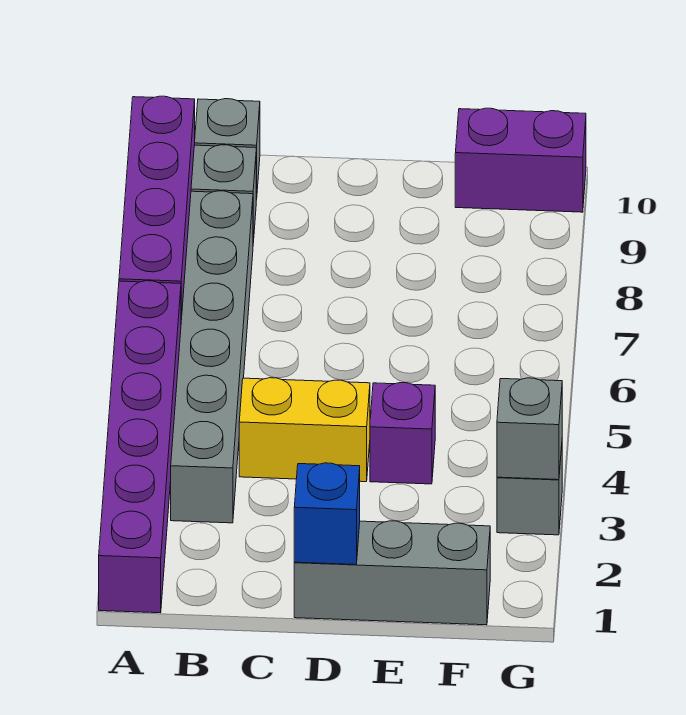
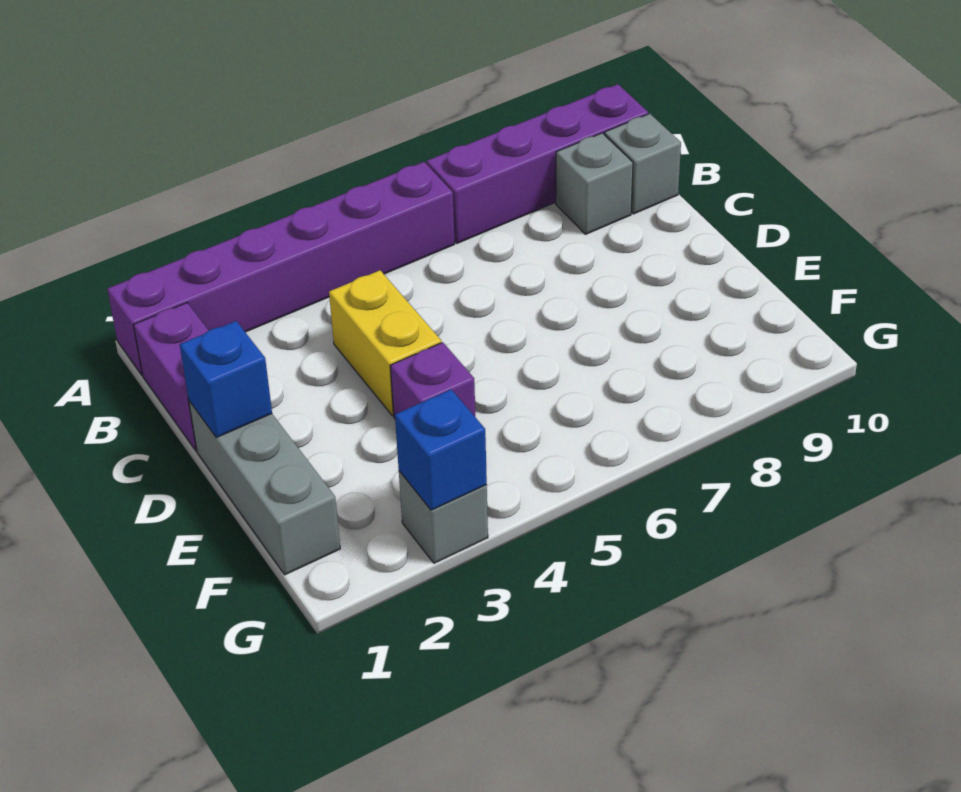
grey 1x6 brick [171,191,253,523] -> none
purple 1x2 brick [455,108,586,212] -> purple 1x2 brick moved to [134,303,209,451]
grey 1x1 brick [497,378,562,480] -> blue 1x1 brick [395,389,487,510]

